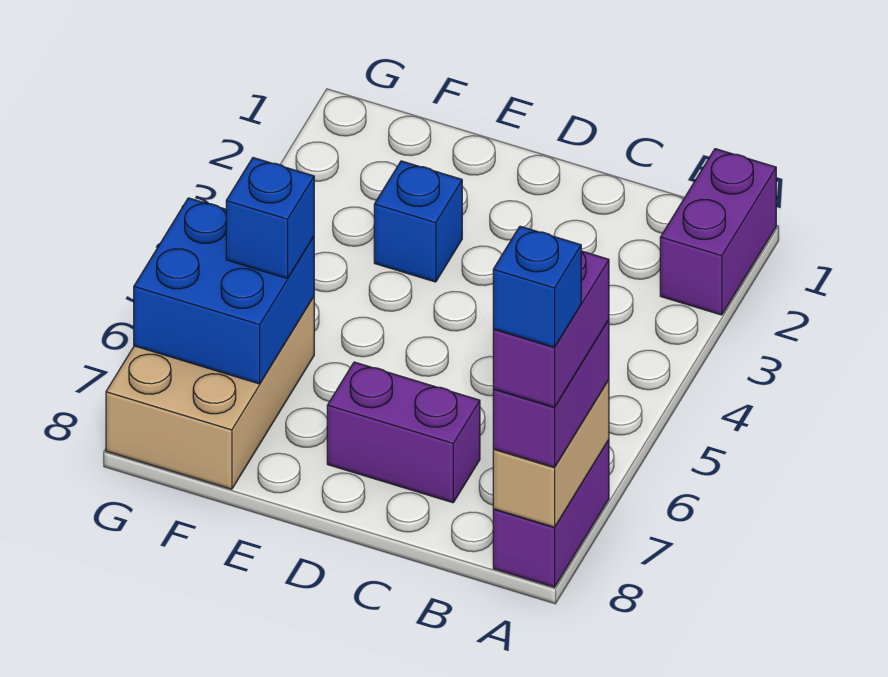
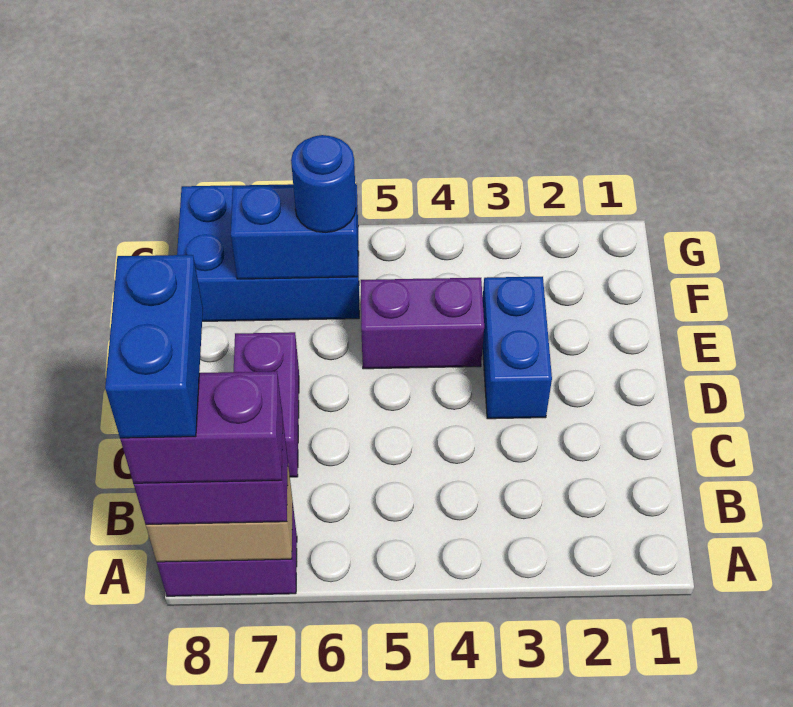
purple 1x2 brick [660,149,776,315] -> purple 1x2 brick moved to [361,278,484,369]
blue 1x1 brick [493,226,581,347] -> blue 1x2 brick [105,255,203,438]
blue 1x1 brick [374,161,462,282] -> blue 1x2 brick [483,277,552,419]
tan 2x3 brick [106,297,314,489] -> blue 2x3 brick [177,183,359,321]
blue 2x2 brick [134,198,314,384] -> blue 1x2 brick [231,185,358,279]
blue 1x1 brick [226,158,314,279] -> blue 1x1 round brick [291,135,356,232]

